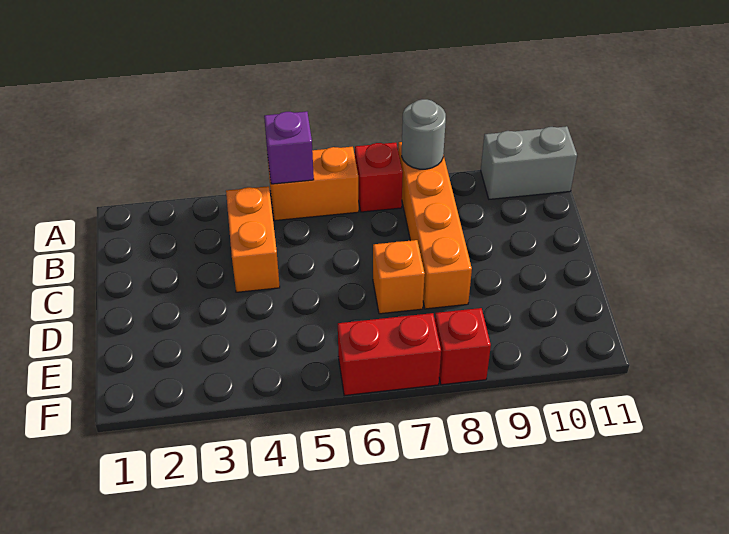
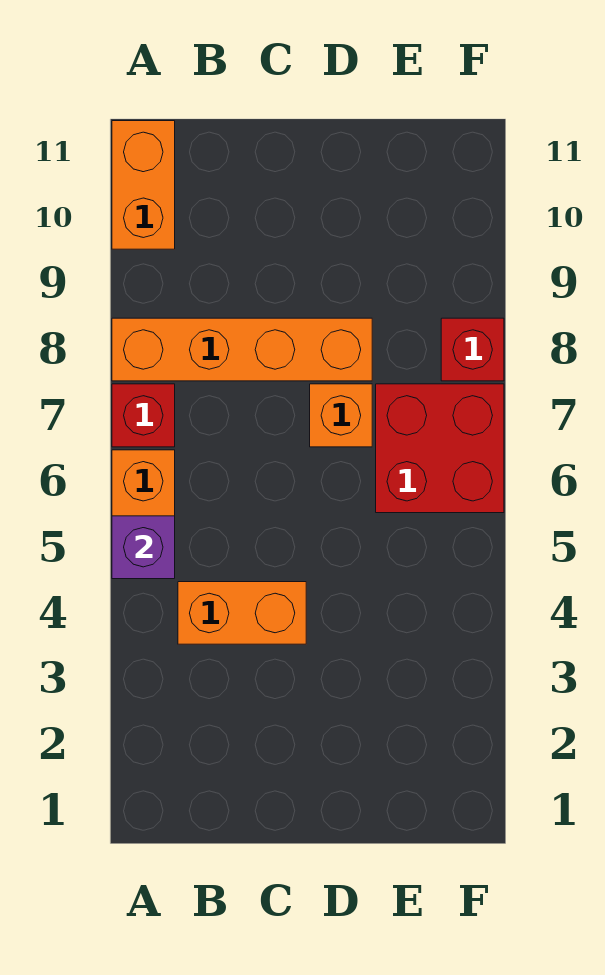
grey 1x1 round brick [402,99,446,169] -> none
grey 1x2 brick [481,126,577,199] -> orange 1x2 brick [112,121,175,249]
red 1x2 brick [338,313,441,396] -> red 2x2 brick [376,384,504,513]

